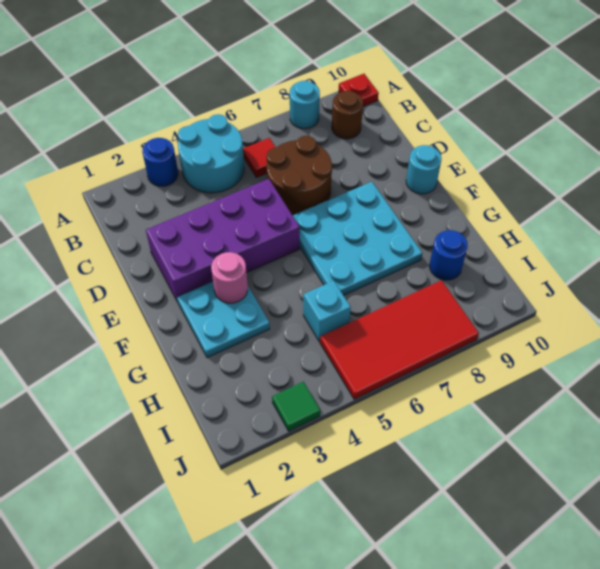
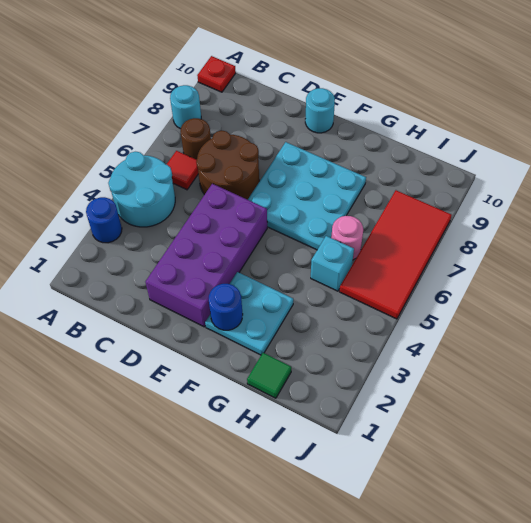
brown 1x1 round brick [332,91,363,139] -> brown 1x1 round brick moved to [181,118,211,160]
pink 1x1 round brick [211,252,248,303] -> pink 1x1 round brick moved to [331,216,363,260]
blue 1x1 round brick [429,230,468,280] -> blue 1x1 round brick moved to [209,284,243,330]
green 1x1 tile [272,382,320,431] -> green 1x1 tile moved to [247,353,291,398]

